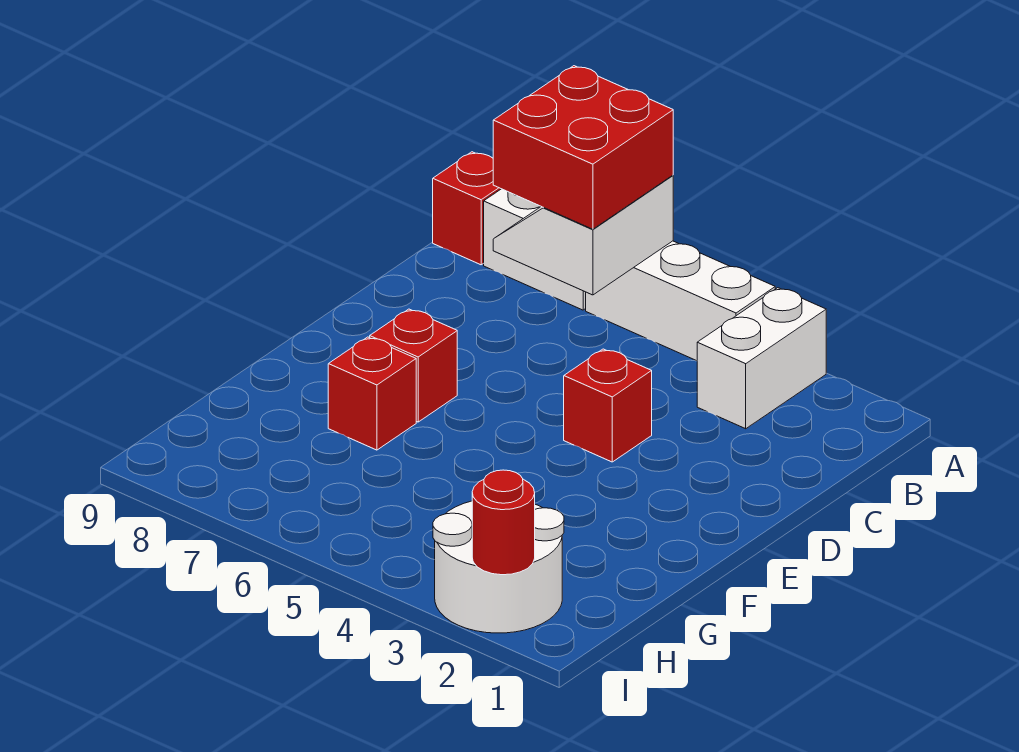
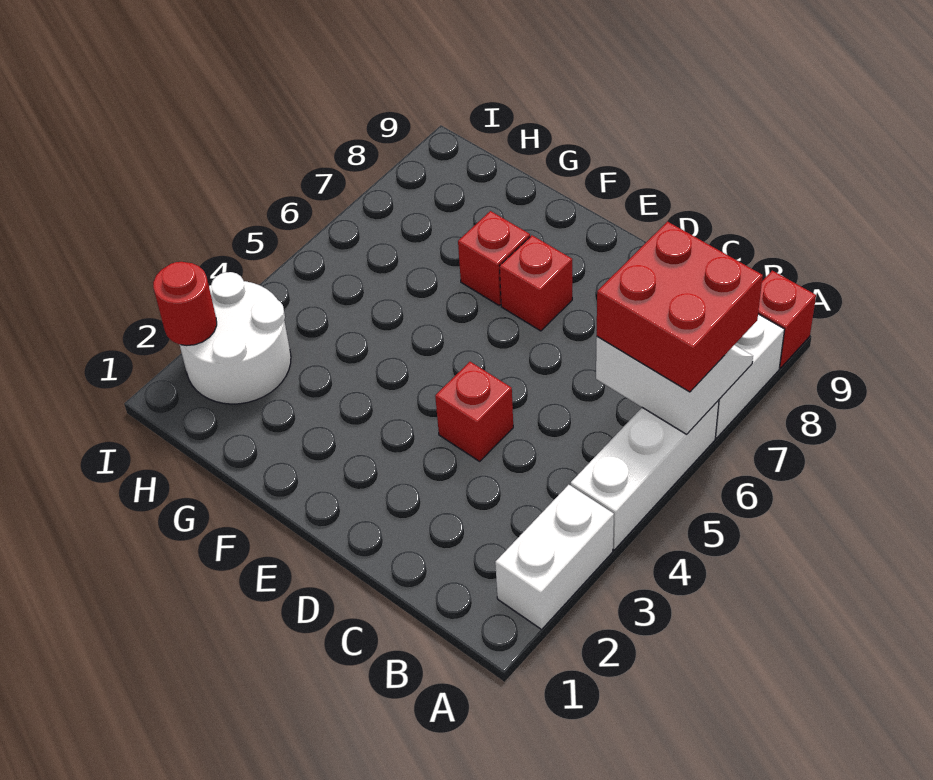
white 1x2 brick [697,288,826,429] -> white 1x2 brick turned to [495,485,614,629]

